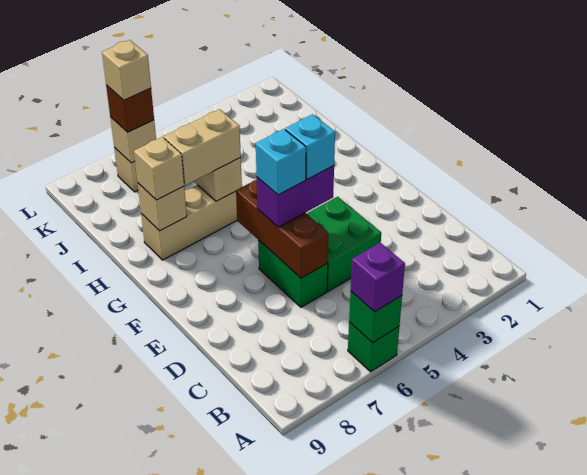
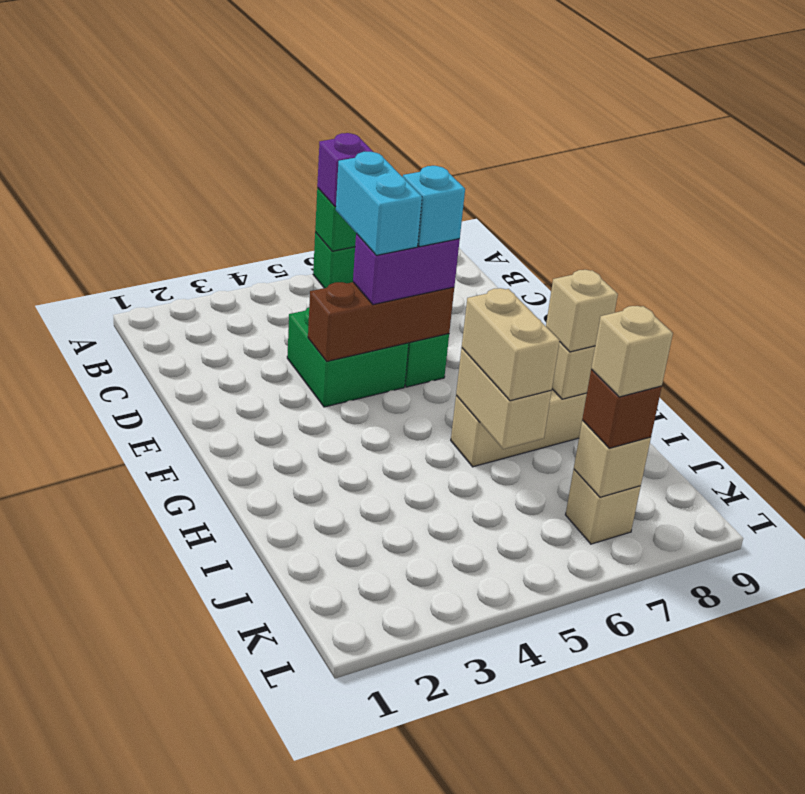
brown 1x3 brick [236,180,328,278] -> brown 1x3 brick turned to [308,282,454,361]
cyan 1x1 brick [285,114,335,179] -> cyan 1x2 brick [336,152,422,255]
tan 1x2 brick [164,109,241,185] -> tan 1x2 brick turned to [462,288,560,401]

